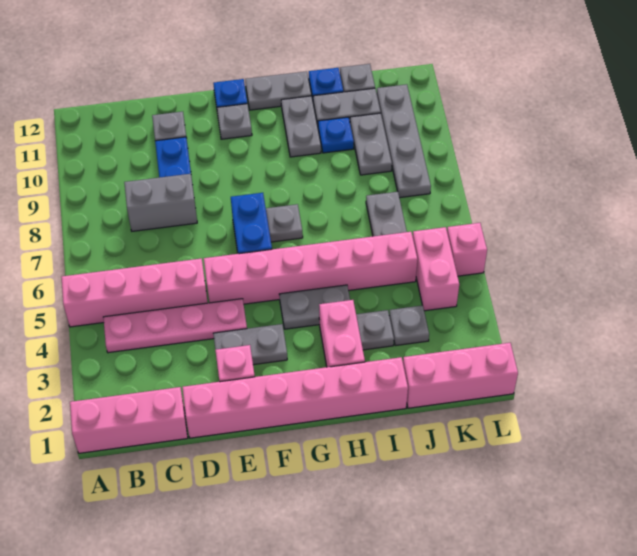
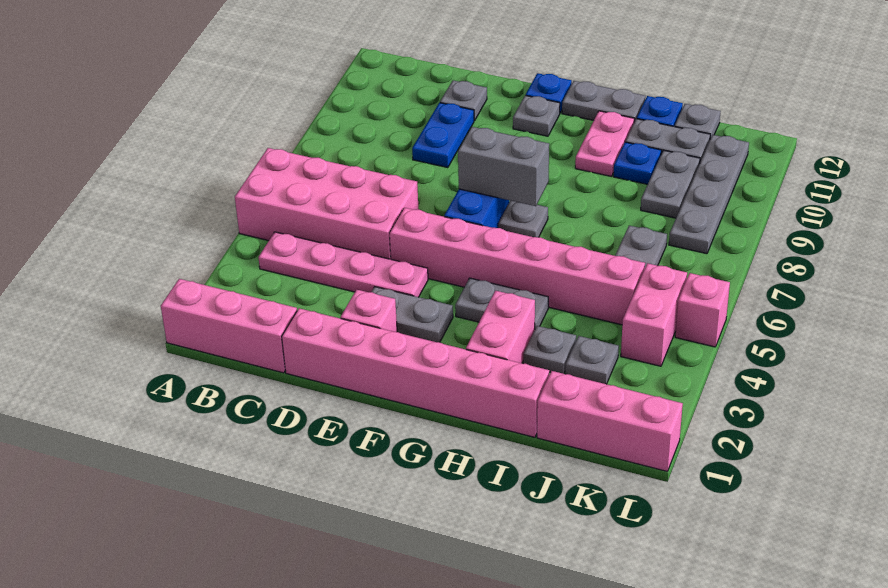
pink 1x4 brick [61,258,208,327] -> pink 2x4 brick [235,148,419,259]
grey 1x2 brick [124,174,197,231] -> grey 1x2 brick moved to [458,127,549,206]
grey 1x2 plate [281,96,321,157] -> pink 1x2 plate [575,111,634,176]

